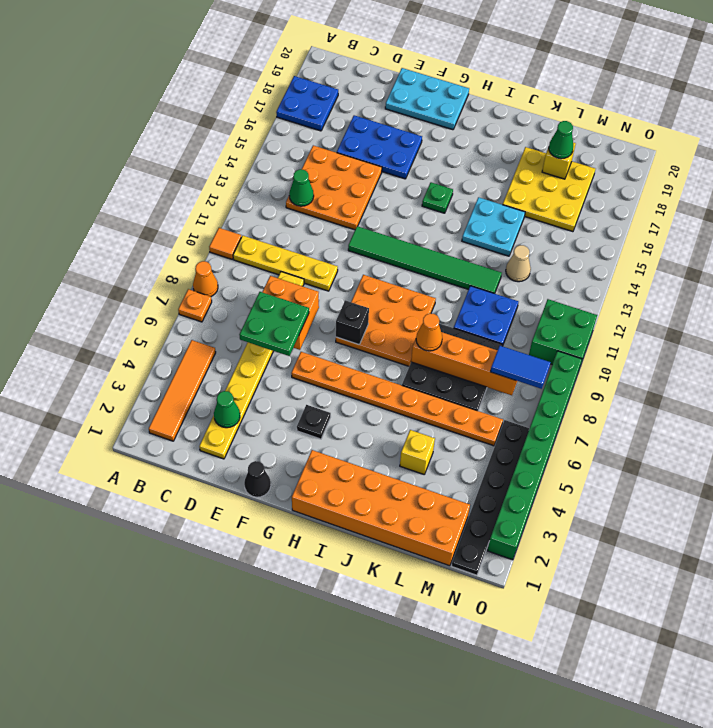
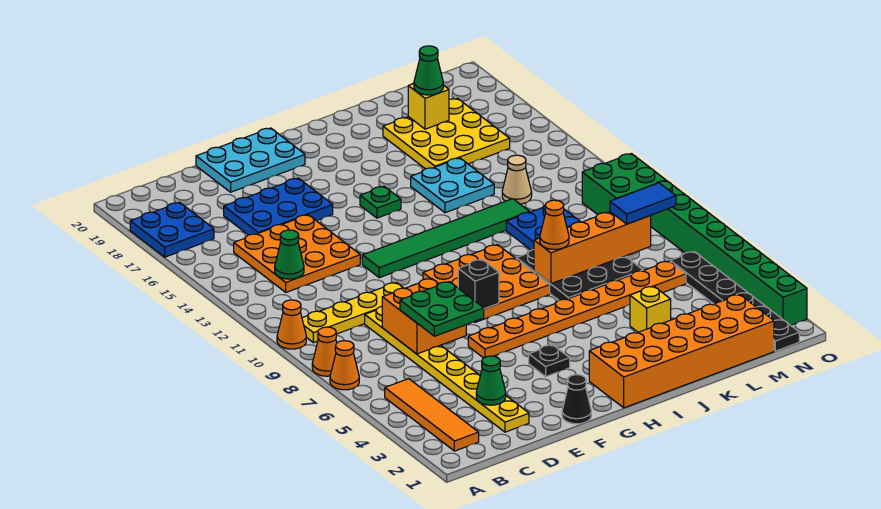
orange 1x1 plate [178,289,212,322] -> orange 1x1 cone [330,341,359,390]
orange 1x1 tile [209,228,241,259] -> orange 1x1 cone [277,300,306,349]

